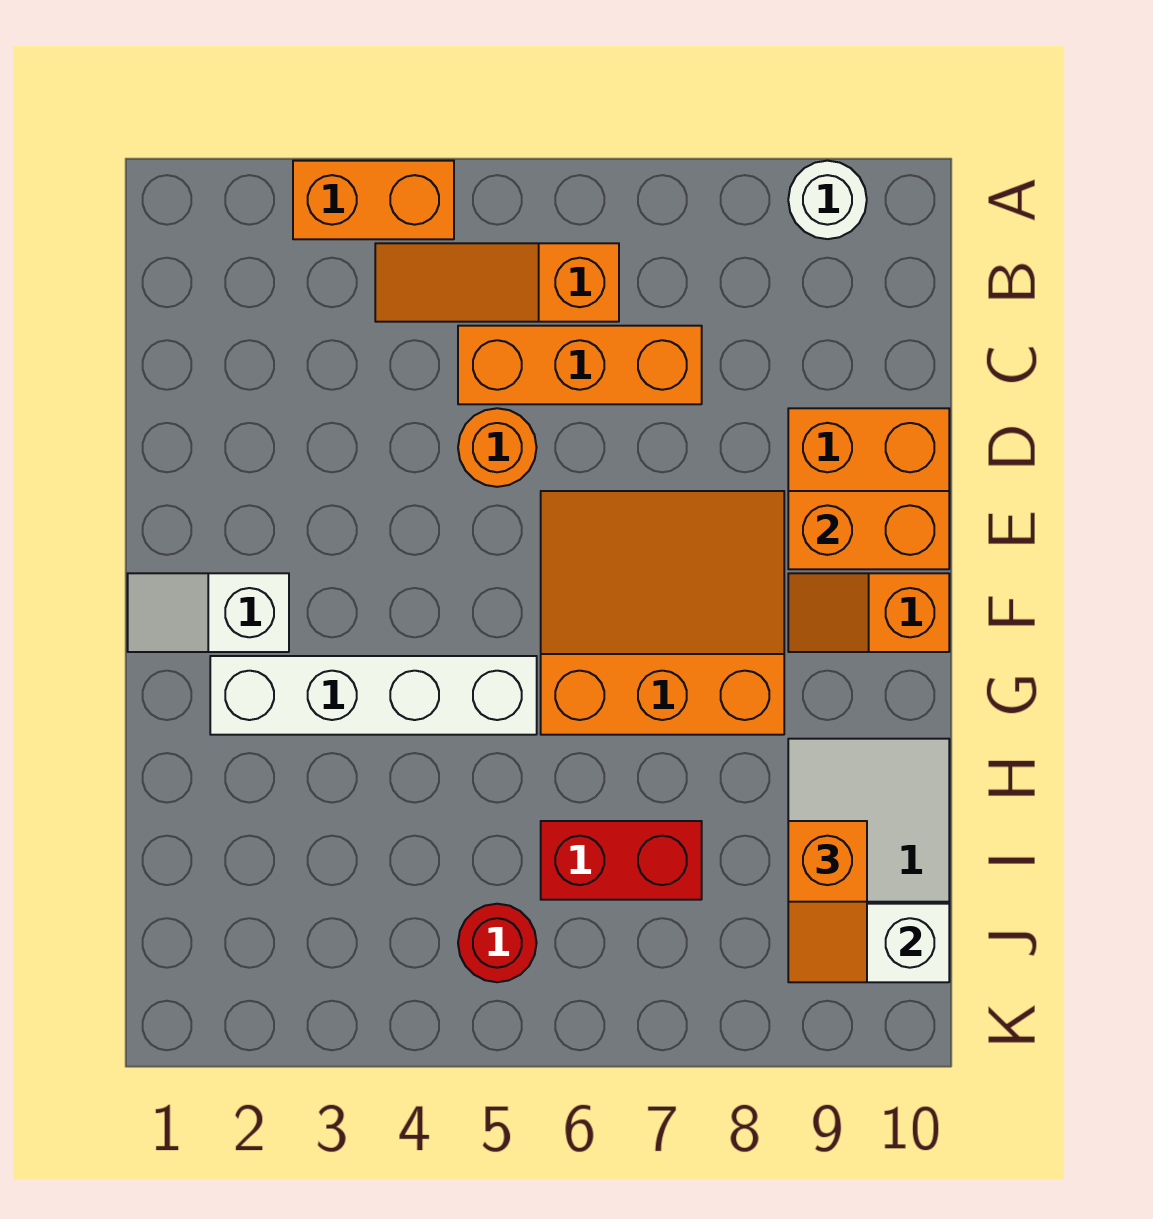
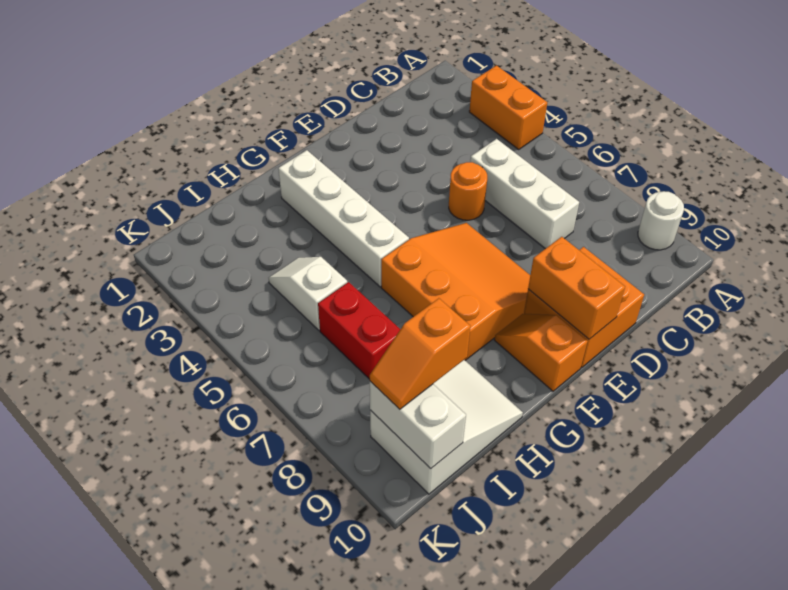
orange 1x3 slope [375,243,619,322] -> none
orange 1x3 brick [458,326,702,404] -> white 1x3 brick [470,139,579,249]
white 1x2 slope [128,573,289,652] -> white 1x2 slope moved to [269,257,347,330]
red 1x1 round brick [458,904,537,982] -> none

